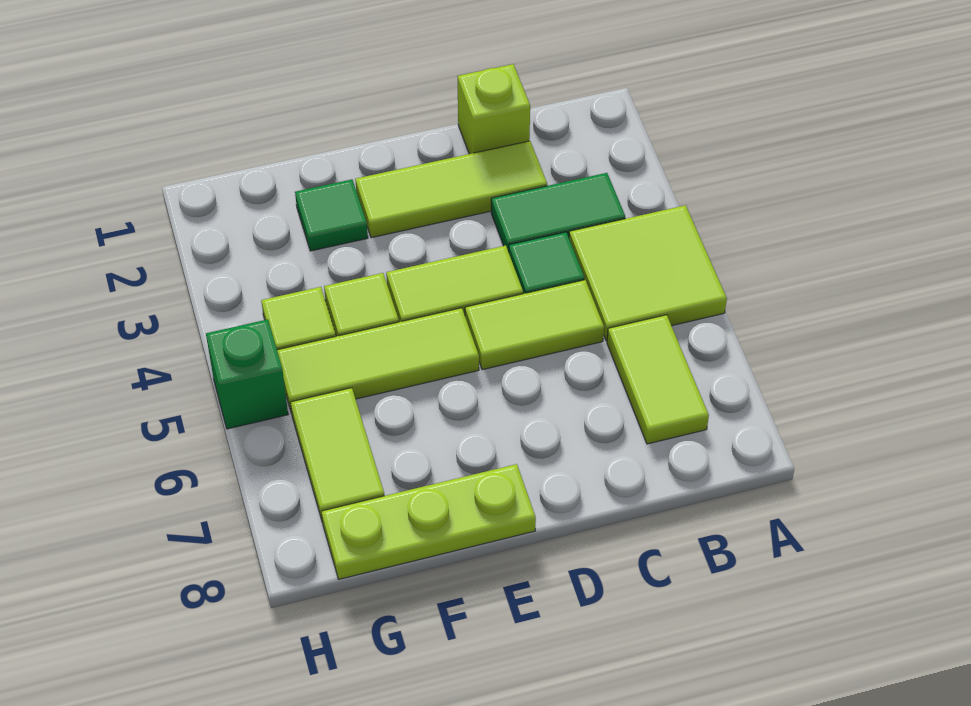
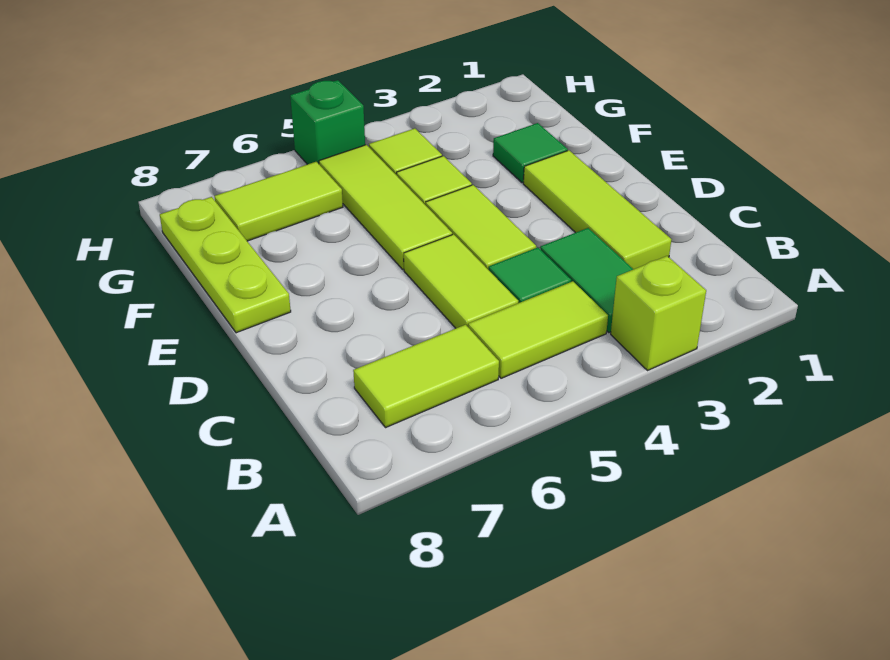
lime 2x2 tile [569,205,727,341] -> lime 1x2 tile [468,281,608,378]
lime 1x1 brick [457,64,530,154] -> lime 1x1 brick moved to [611,256,706,370]

